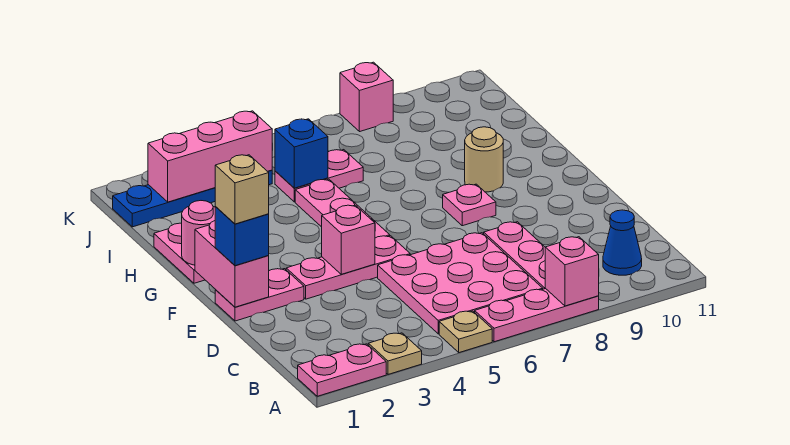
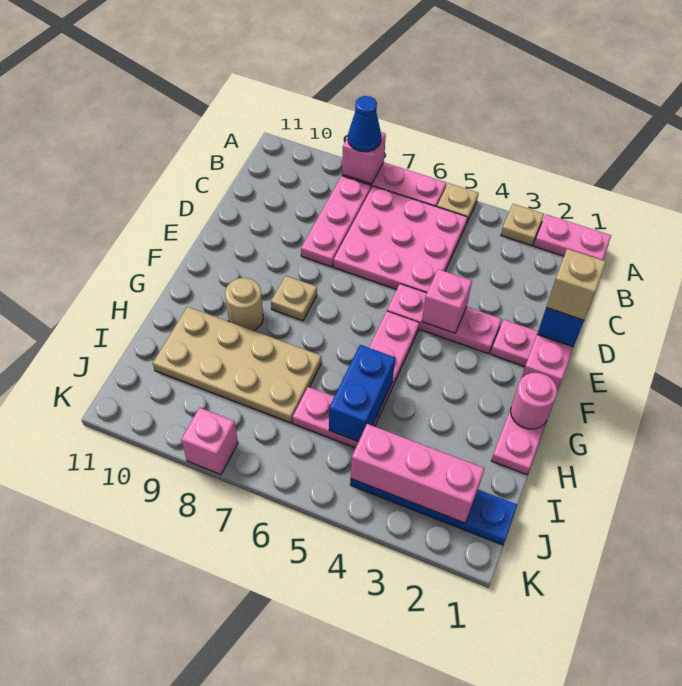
blue 1x1 cone [603,210,642,275] -> blue 1x1 cone moved to [348,96,381,152]
pink 1x1 plate [443,184,496,226] -> tan 1x1 plate [271,276,317,321]
none -> tan 2x4 plate [153,307,322,423]
blue 1x1 brick [275,119,328,188] -> blue 1x2 brick [329,345,395,442]

